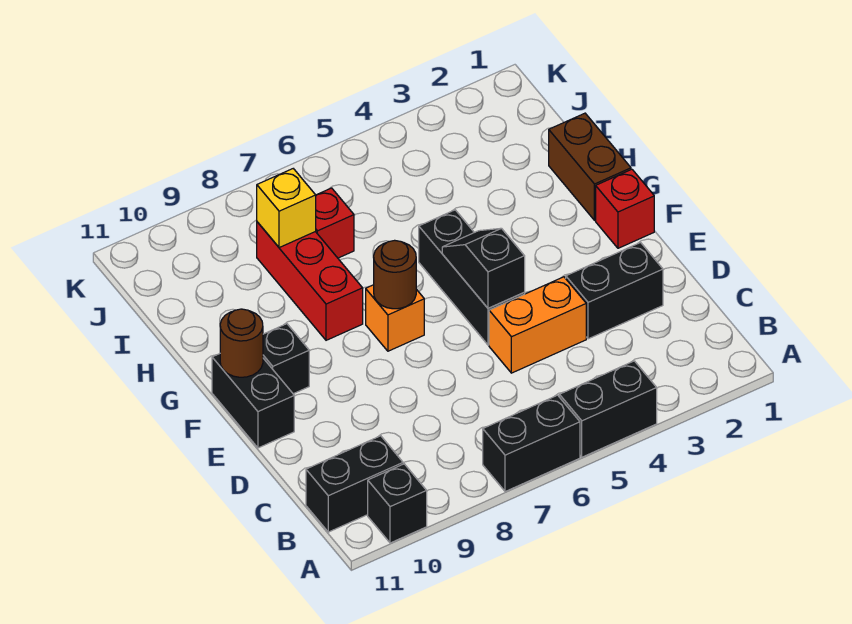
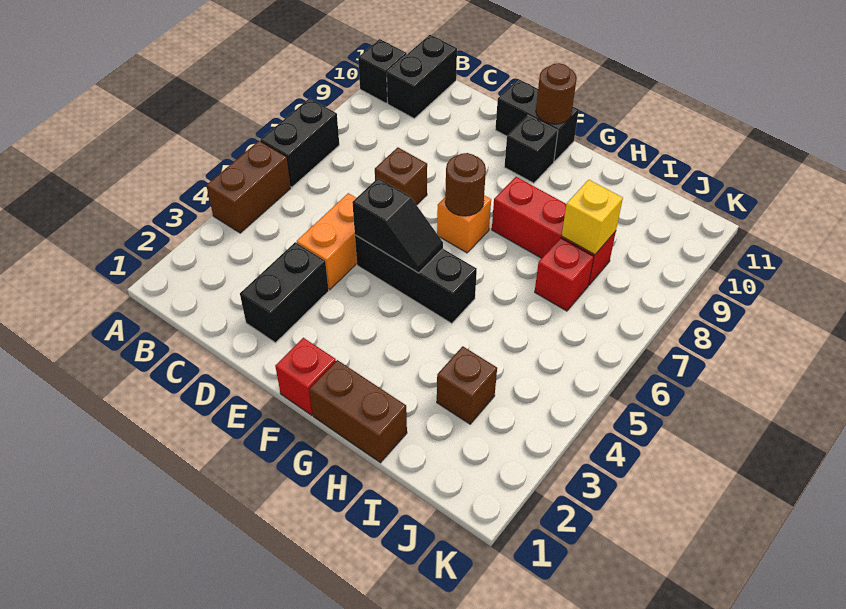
black 1x2 brick [559,361,657,457] -> brown 1x2 brick [206,141,291,233]
none -> brown 1x1 brick [375,147,427,205]
none -> brown 1x1 brick [437,346,497,424]

